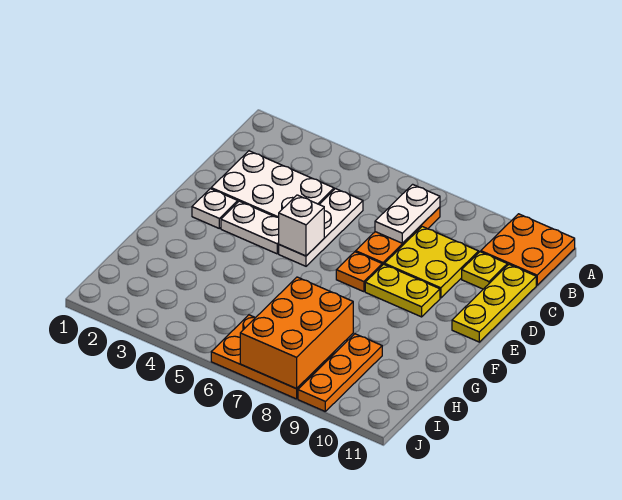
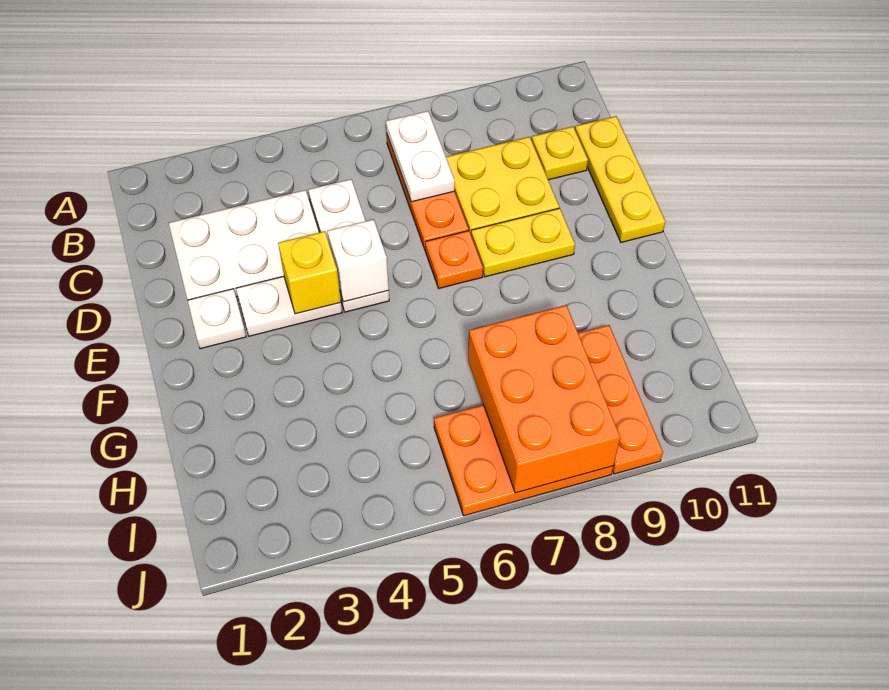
orange 2x2 plate [481,214,575,285] -> none
none -> yellow 1x1 brick [278,231,341,314]

